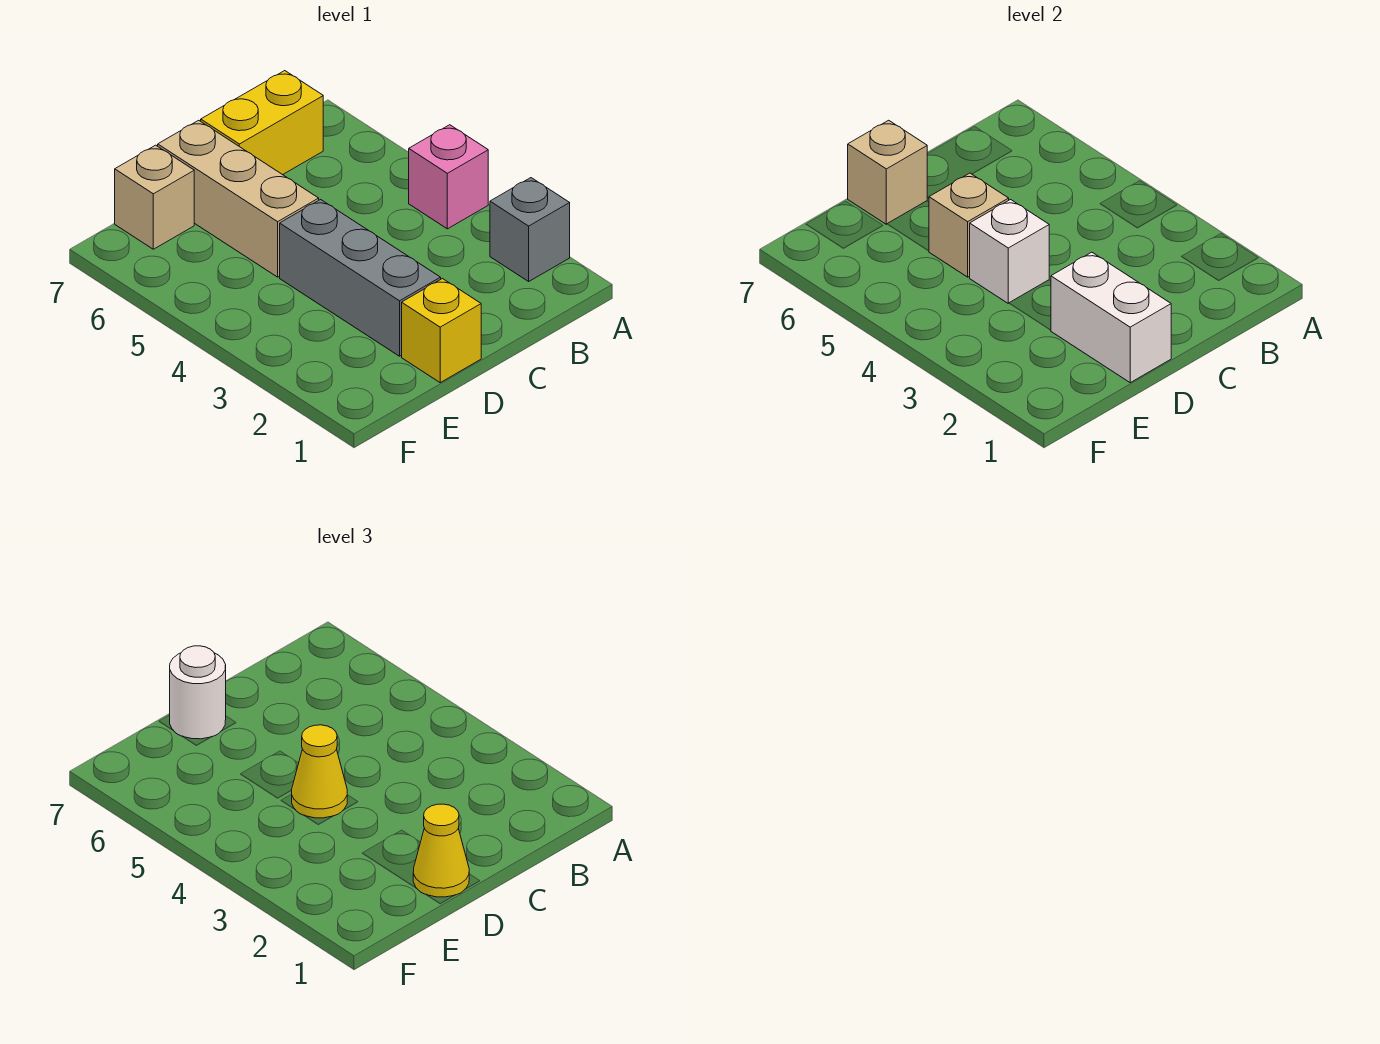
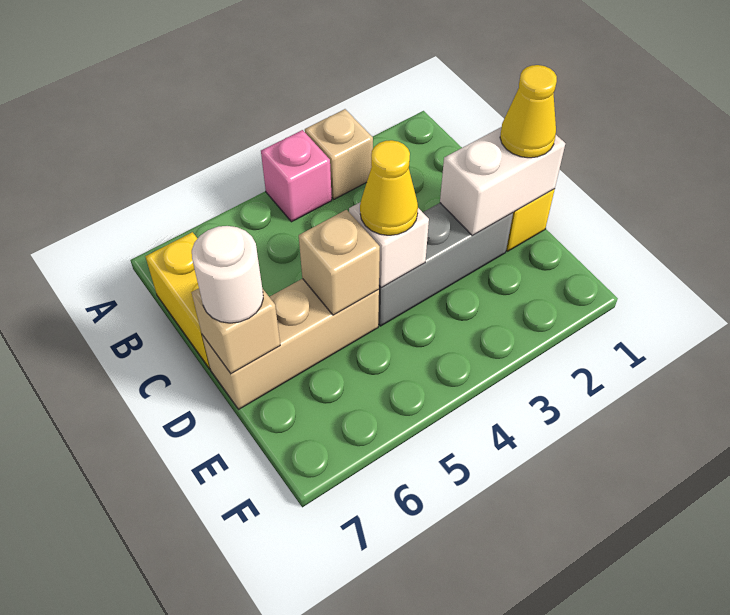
grey 1x1 brick [490,178,570,281] -> none
tan 1x1 brick [115,145,194,249] -> tan 1x1 brick moved to [305,109,373,199]

